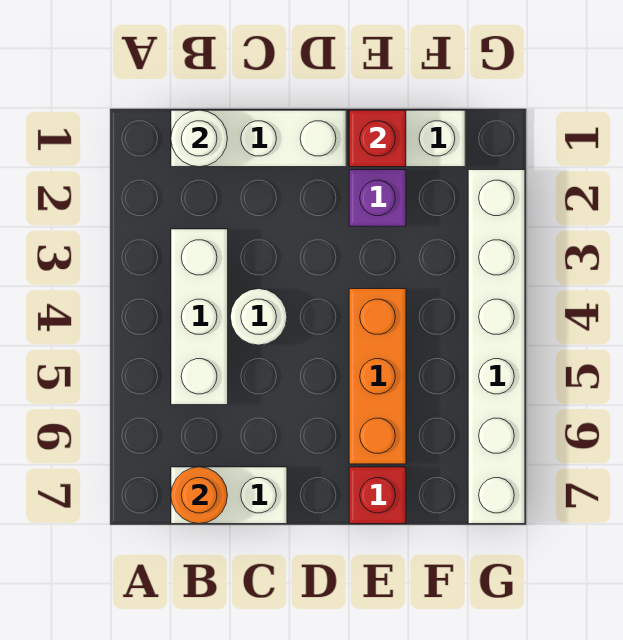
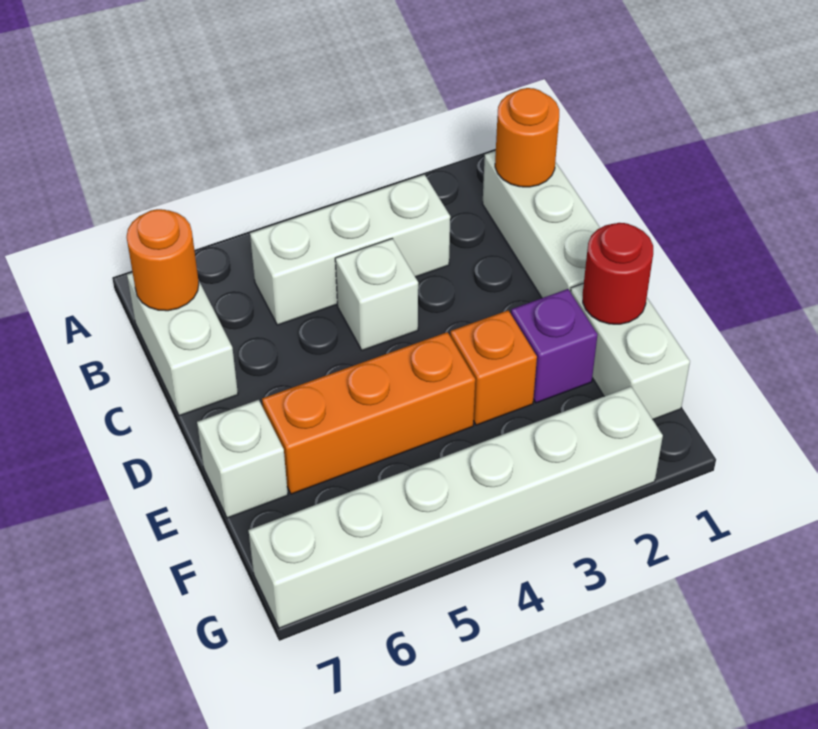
white 1x1 round brick [171,110,227,167] -> orange 1x1 round brick [495,88,559,187]
white 1x1 round brick [230,289,287,345] -> white 1x1 brick [335,239,418,350]
red 1x1 brick [349,110,406,167] -> red 1x1 round brick [583,223,653,324]
none -> orange 1x1 brick [450,311,537,425]
red 1x1 brick [349,467,406,524] -> white 1x1 brick [197,400,288,518]

